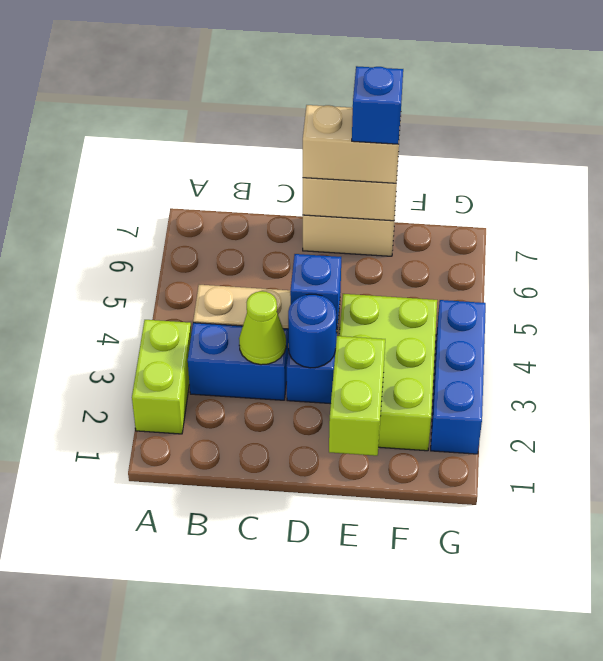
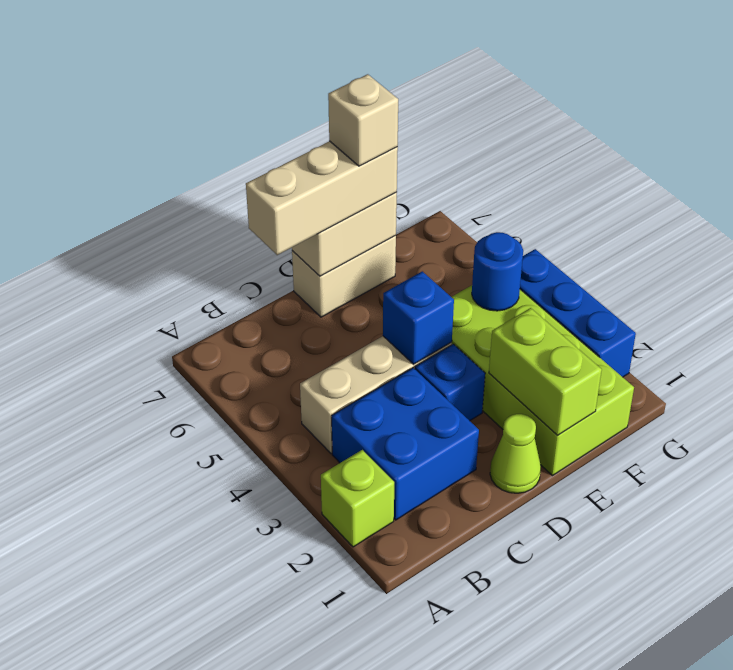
lime 1x2 brick [132,320,191,434] -> lime 1x1 brick [321,450,394,547]
blue 1x2 brick [188,323,288,400] -> blue 2x2 brick [332,368,479,520]
lime 1x1 cone [239,291,286,365] -> lime 1x1 cone moved to [490,414,541,493]
blue 1x1 round brick [288,294,336,368] -> blue 1x1 round brick moved to [472,232,523,311]
tan 1x2 brick [303,105,400,183] -> tan 1x3 brick [246,141,398,255]
lime 2x3 brick [339,294,437,451] -> lime 2x4 brick [452,285,634,476]
blue 1x1 brick [352,66,403,144] -> tan 1x1 brick [328,74,398,166]

